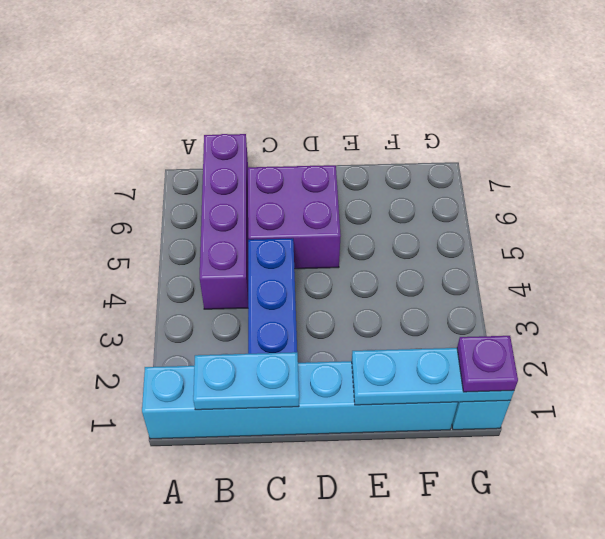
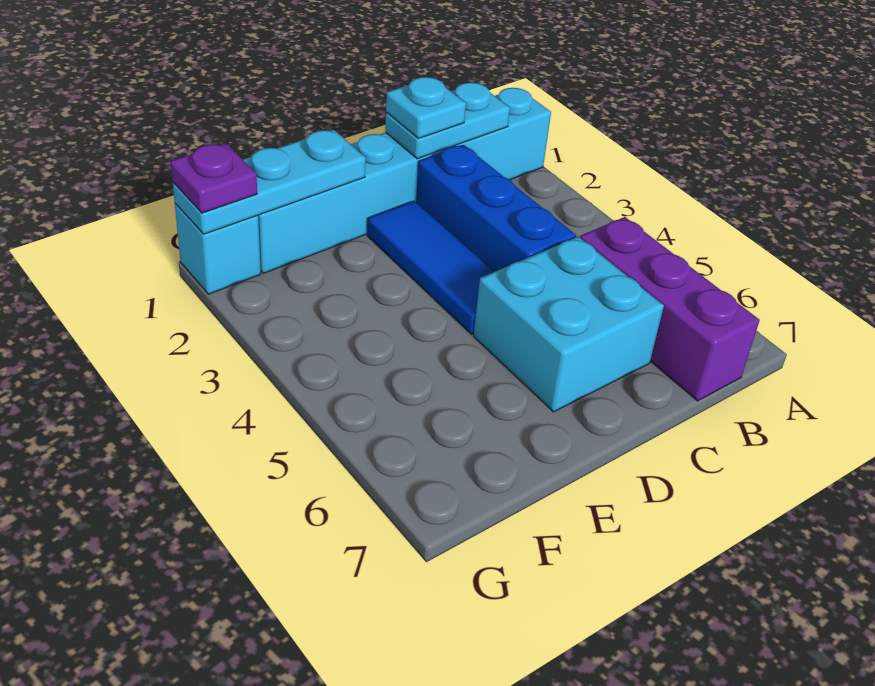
purple 1x4 brick [200,134,248,309] -> purple 1x3 brick [580,217,760,401]
none -> cyan 1x1 plate [386,77,466,139]
purple 2x2 brick [248,165,341,269] -> cyan 2x2 brick [474,237,664,412]
none -> blue 1x3 tile [367,201,494,334]

